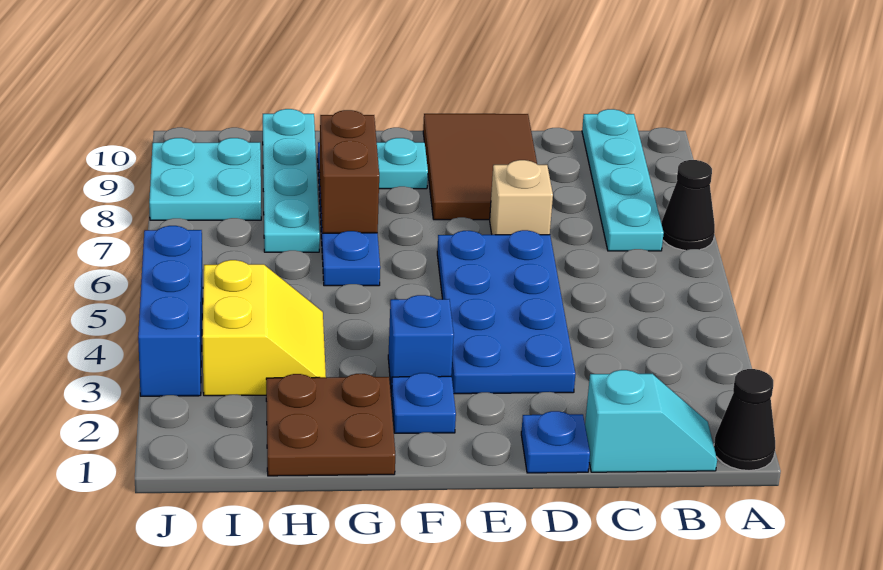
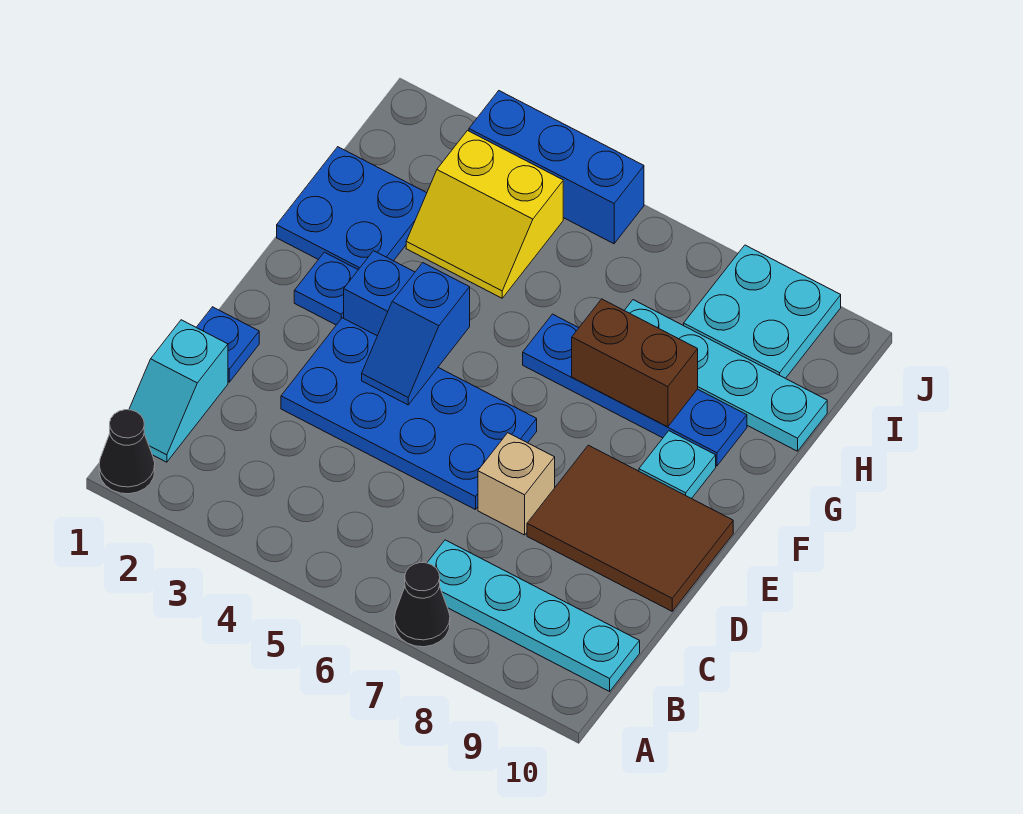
none -> blue 1x2 slope [362,263,470,405]
brown 2x2 plate [266,374,395,476] -> blue 2x2 plate [277,147,427,270]

